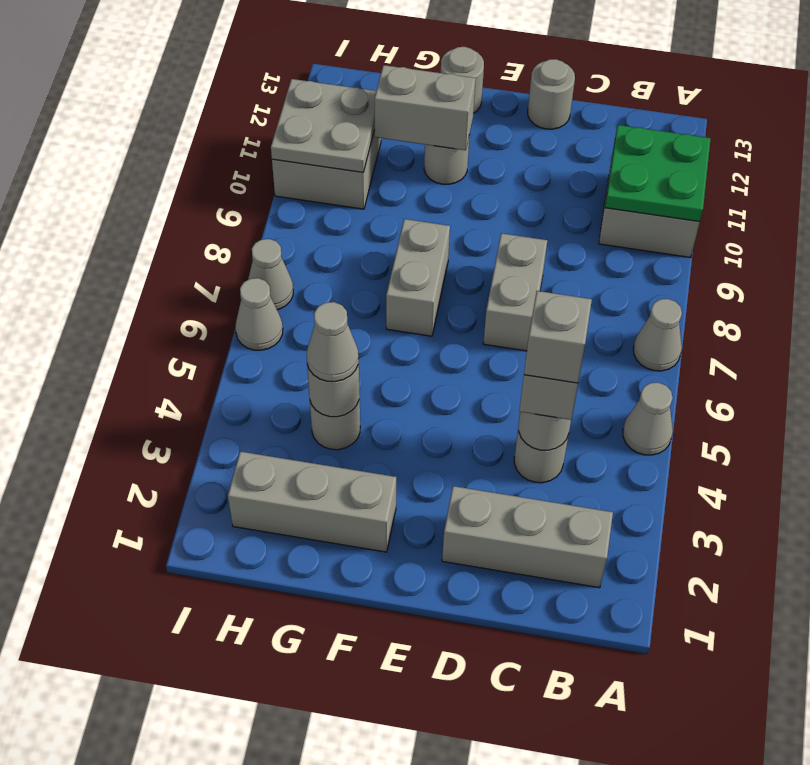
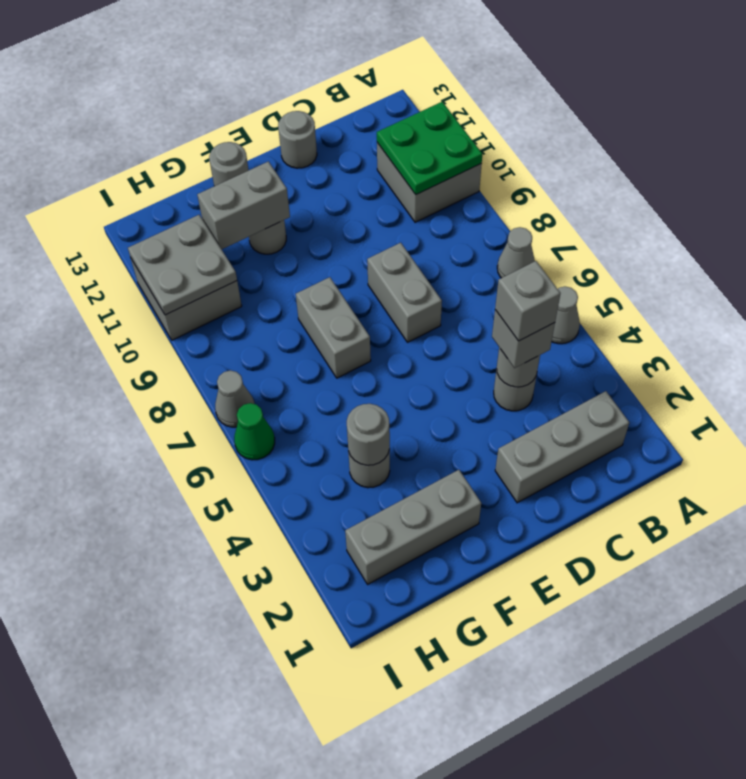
grey 1x1 cone [307,302,359,382] -> none
grey 1x1 cone [235,278,283,350] -> green 1x1 cone [234,403,275,460]

